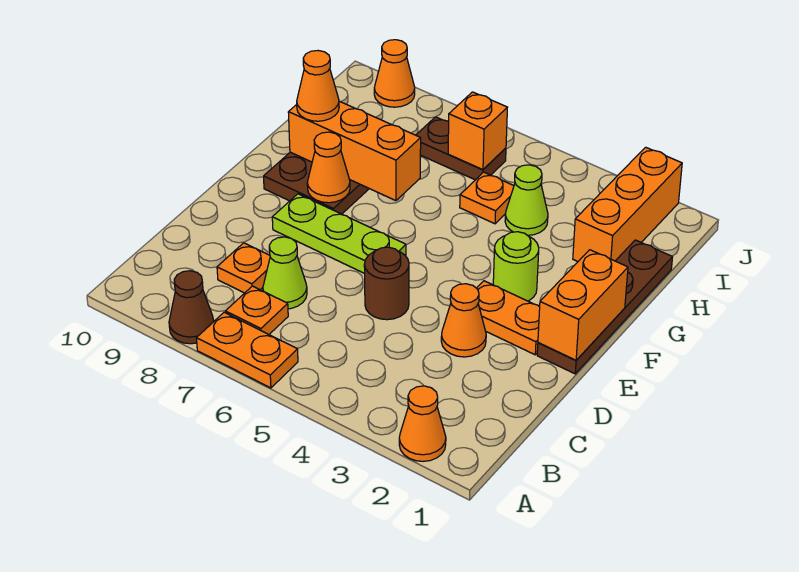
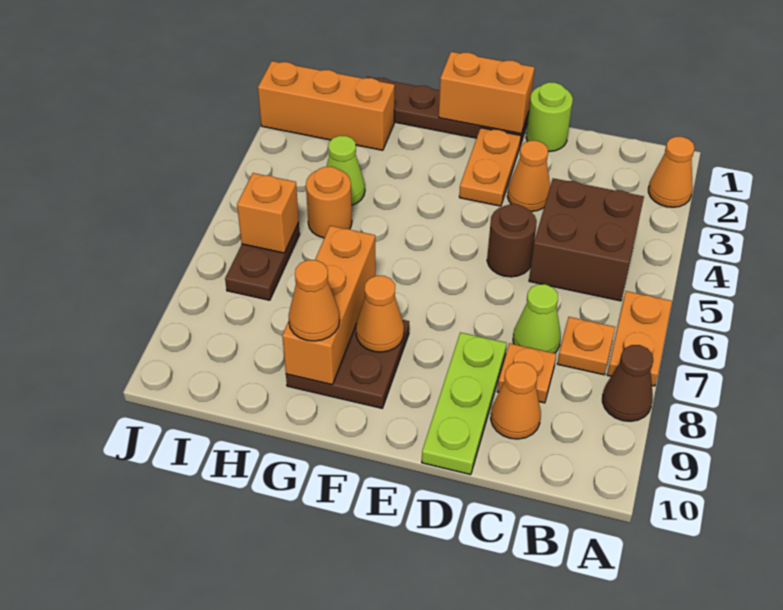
none -> brown 2x2 brick [529,178,644,301]
lime 1x3 plate [272,194,406,274] -> lime 1x3 plate moved to [422,332,507,475]
lime 1x1 round brick [493,232,539,301] -> lime 1x1 round brick moved to [526,82,573,152]
orange 1x1 plate [460,172,514,224] -> orange 1x1 round brick [306,167,352,238]
orange 1x1 cone [374,40,415,107] -> orange 1x1 cone moved to [491,362,541,439]

